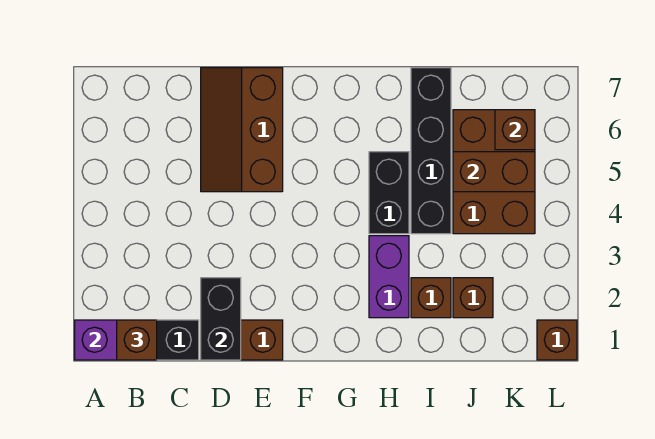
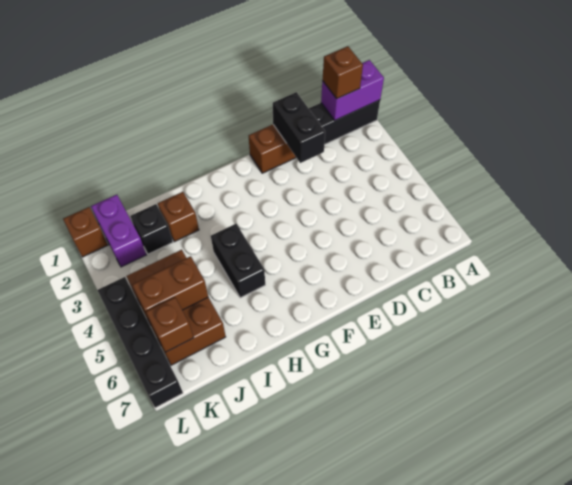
brown 2x3 slope [201,68,283,192] -> none
purple 1x2 brick [369,236,409,318] -> purple 1x2 brick moved to [91,195,146,267]
black 1x4 brick [411,68,451,234] -> black 1x4 brick moved to [97,277,183,408]
brown 1x1 brick [453,278,493,318] -> black 1x1 brick [130,204,173,254]

